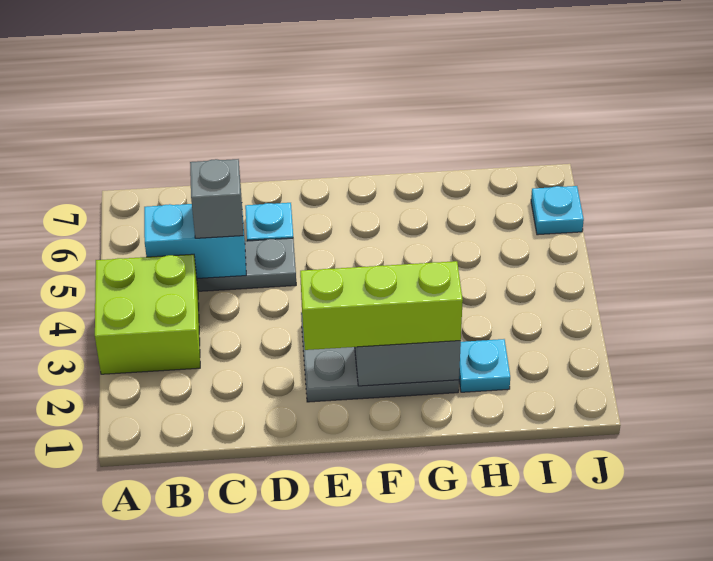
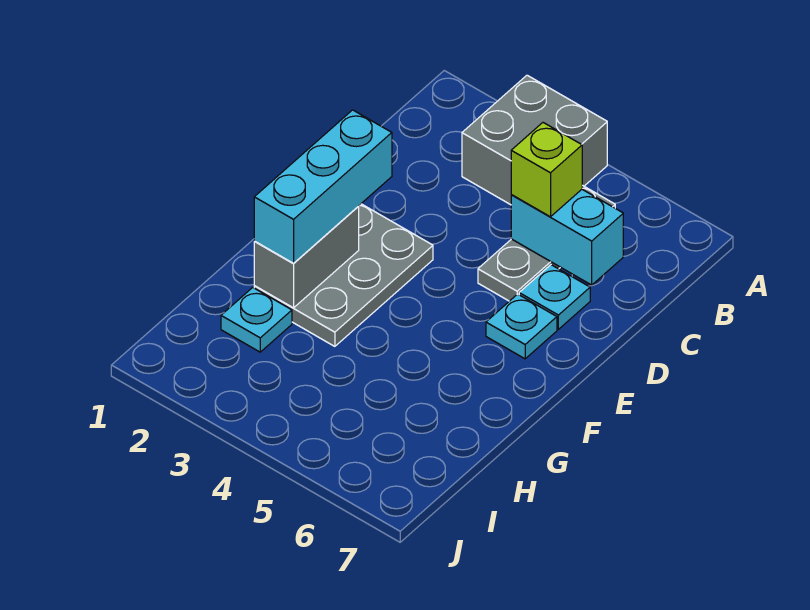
lime 2x2 brick [95,254,200,374] -> grey 2x2 brick [462,75,607,205]
cyan 1x2 brick [144,204,246,278] -> cyan 1x2 brick turned to [511,190,623,285]
grey 1x1 brick [190,159,243,238] -> lime 1x1 brick [511,123,582,217]
lime 1x3 brick [300,261,463,350] -> cyan 1x3 brick [254,110,392,264]
cyan 1x1 plate [531,186,584,235] -> cyan 1x1 plate moved to [486,294,557,359]

